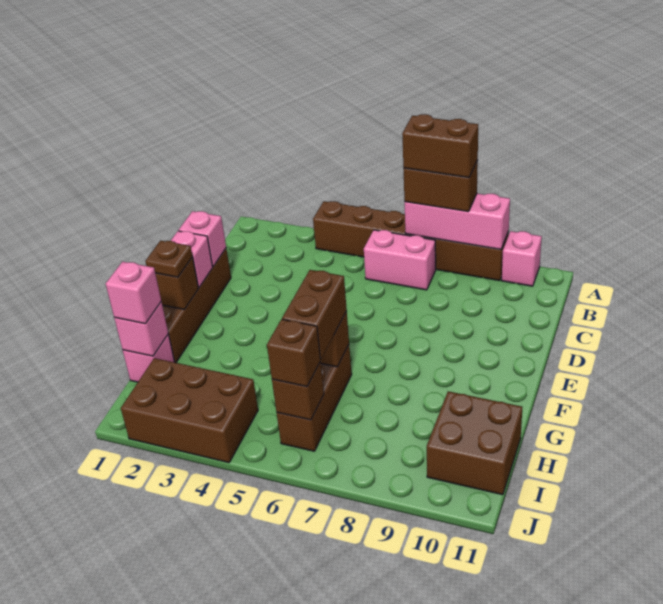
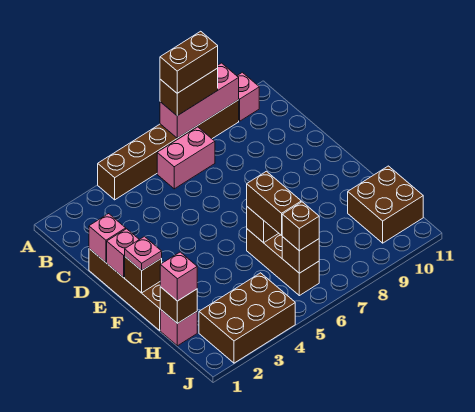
brown 1x1 plate [145,241,193,277] -> pink 1x1 plate [125,237,162,270]
pink 1x1 brick [114,302,168,356] -> brown 1x1 brick [160,287,197,324]

